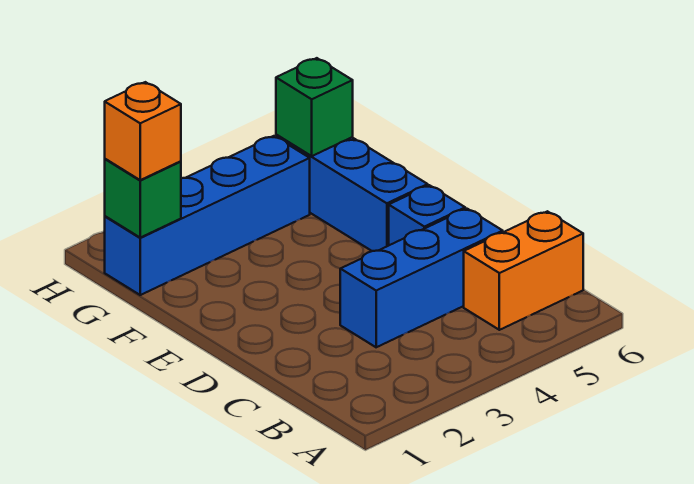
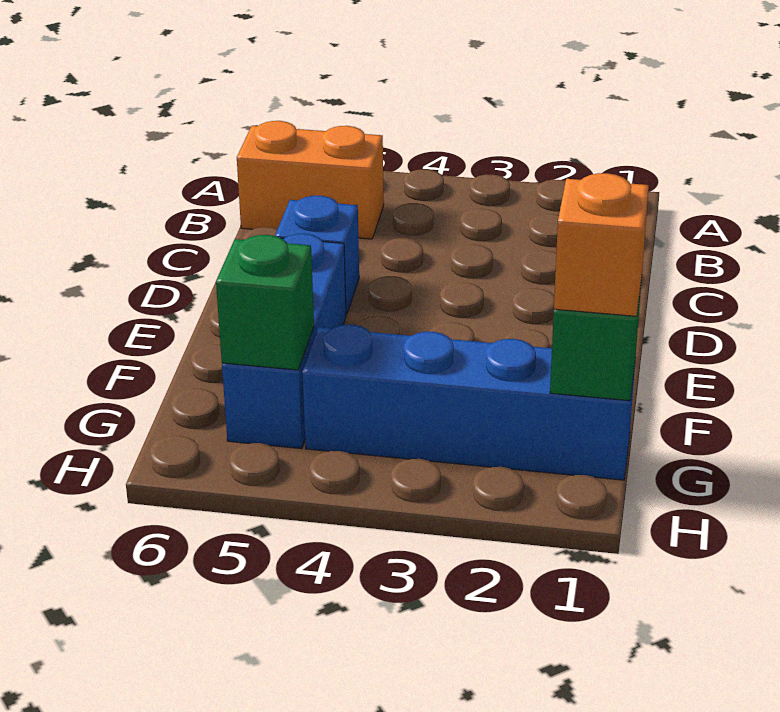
blue 1x3 brick [340,209,503,347] -> none

